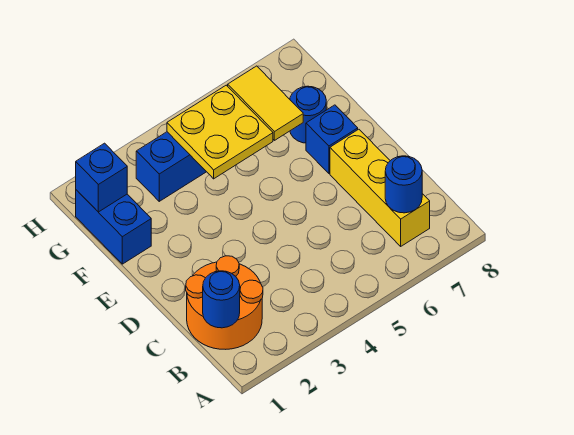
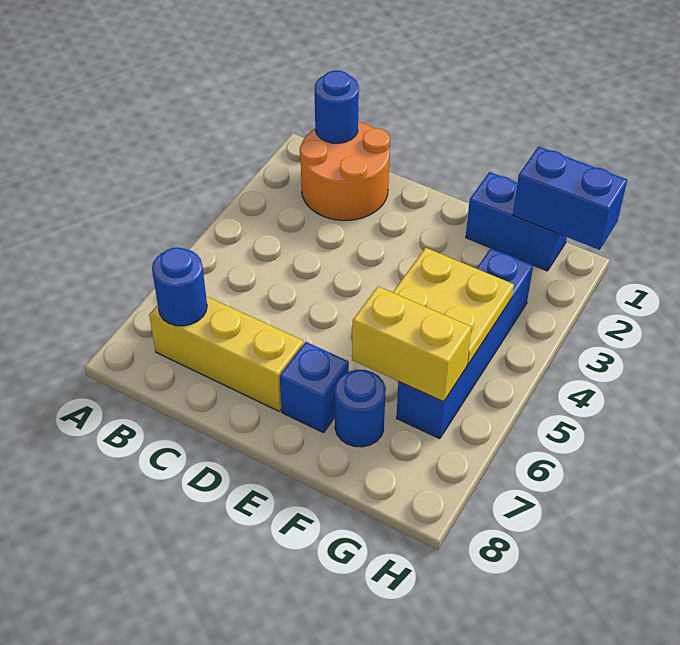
yellow 1x2 tile [228,66,303,140] -> yellow 1x2 brick [352,286,472,402]
blue 1x1 brick [76,143,127,212] -> blue 1x2 brick [513,146,627,250]

